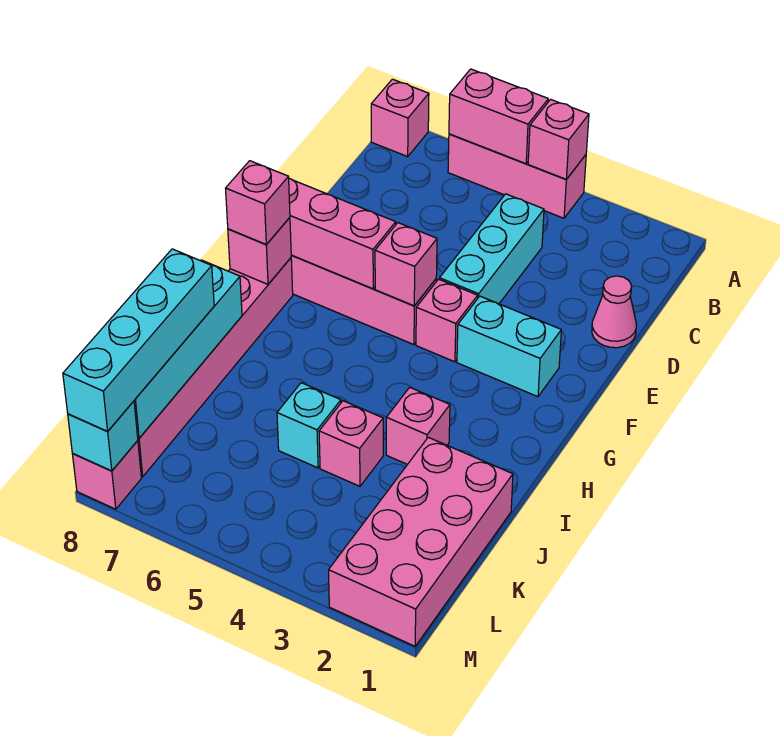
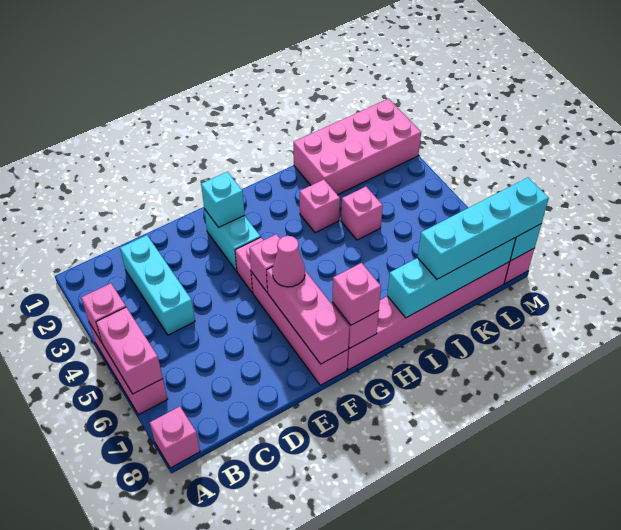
cyan 1x3 brick [439,194,544,304] -> cyan 1x3 brick turned to [120,235,195,335]
pink 1x1 cone [592,276,636,348] -> pink 1x1 cone moved to [272,236,305,287]
cyan 1x1 brick [277,383,341,468] -> cyan 1x1 brick moved to [201,172,245,227]

